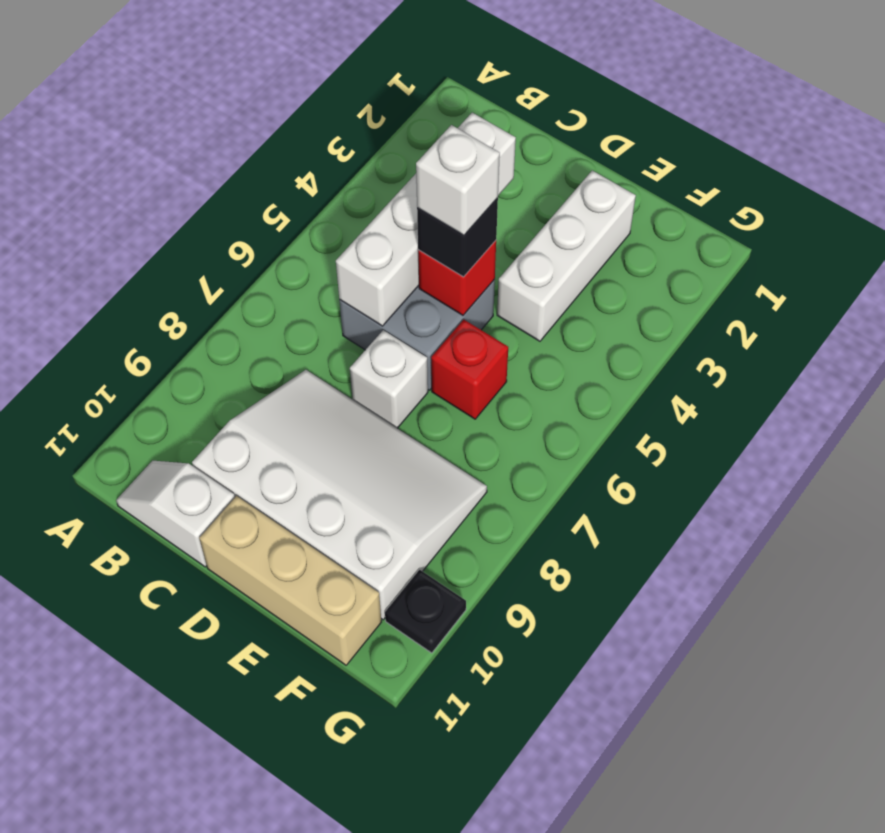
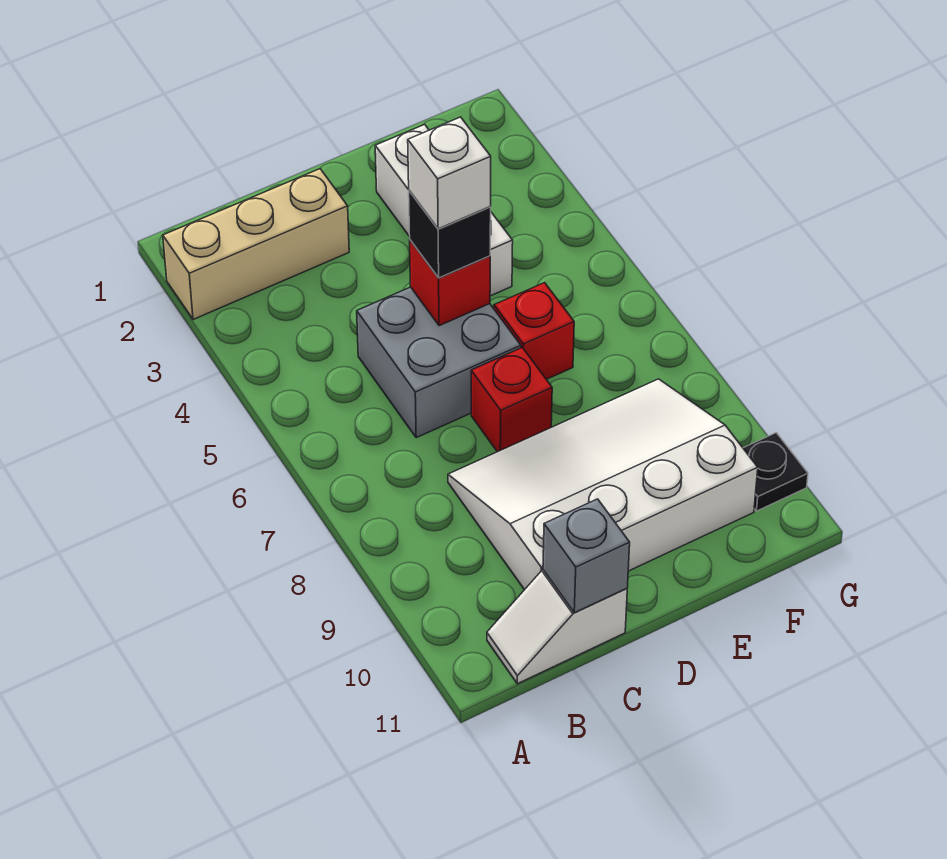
white 1x4 brick [336,113,516,326] -> none
none -> grey 1x1 brick [543,499,630,613]
white 1x1 brick [350,330,428,428] -> red 1x1 brick [471,347,552,452]
tan 1x3 brick [199,496,381,665] -> tan 1x3 brick moved to [163,169,349,320]

